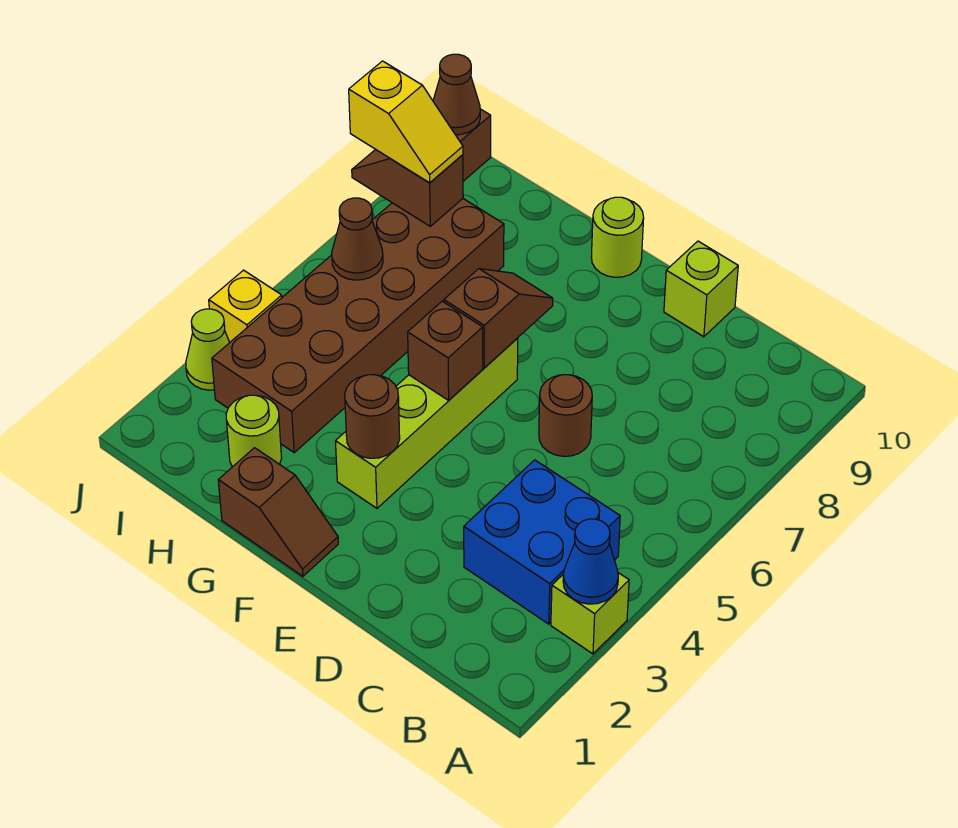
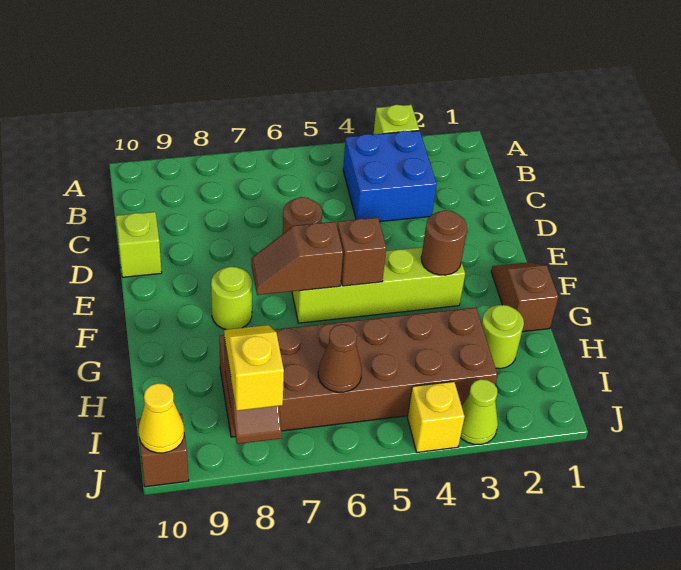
blue 1x1 cone [563,519,618,604] -> none
lime 1x1 round brick [591,197,644,277] -> lime 1x1 round brick moved to [211,267,252,330]
brown 1x1 cone [433,54,480,135] -> yellow 1x1 cone [139,383,184,453]

